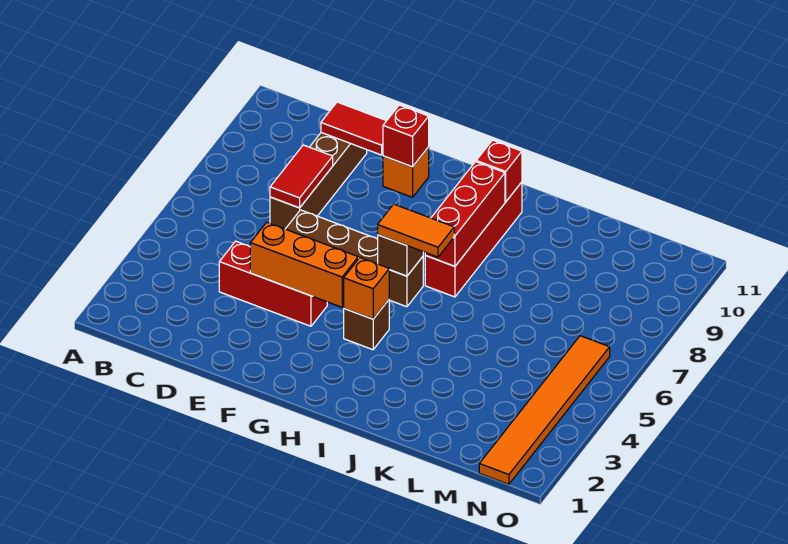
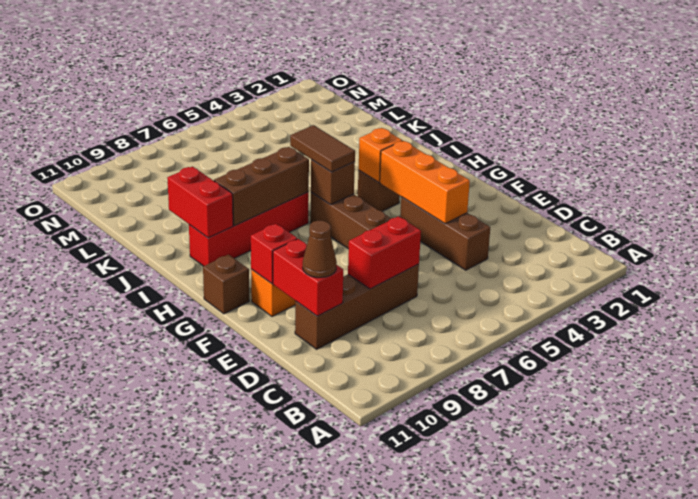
red 1x3 brick [219,241,327,326] -> brown 1x3 brick [400,197,490,270]
red 1x2 tile [270,145,333,208] -> red 1x2 brick [348,216,421,289]
red 1x2 tile [321,102,386,155] -> red 1x2 brick [273,239,343,316]
none -> brown 1x1 cone [303,221,337,278]
none -> brown 1x1 brick [203,255,249,314]
orange 1x2 tile [378,204,454,257] -> brown 1x2 tile [290,125,355,172]
red 1x3 brick [425,162,505,266] -> brown 1x3 brick [214,147,309,226]
red 1x1 brick [476,140,522,202] -> red 1x2 brick [167,167,233,238]
orange 1x6 tile [479,336,610,484] -> none

